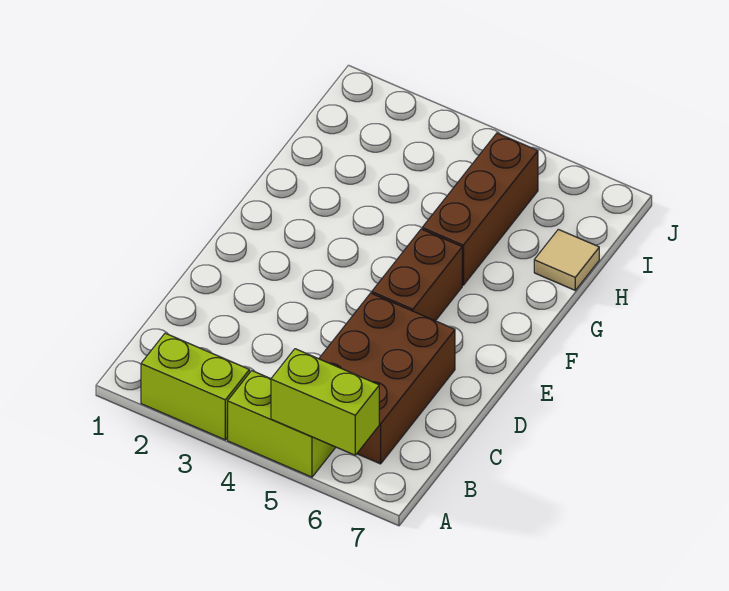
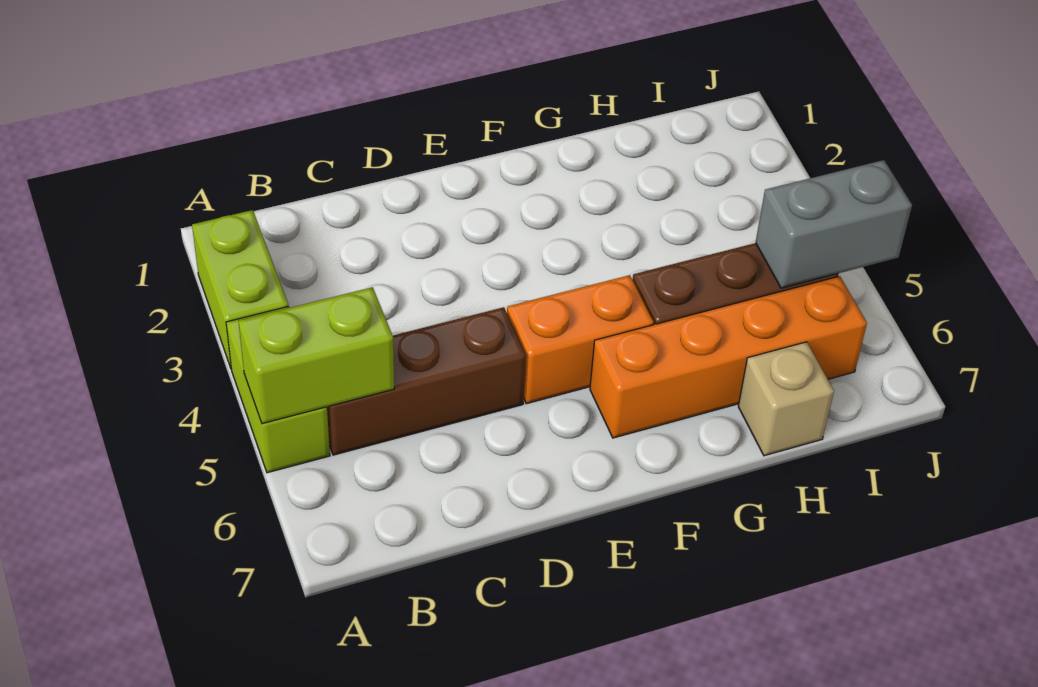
lime 1x2 brick [271,349,379,455] -> lime 1x2 brick turned to [239,287,394,424]
brown 2x3 brick [319,293,455,464] -> brown 1x3 brick [327,307,526,455]
brown 1x2 brick [372,229,462,321] -> orange 1x2 brick [507,275,654,404]
none -> orange 1x4 brick [590,276,867,438]
tan 1x1 tile [534,229,599,290] -> tan 1x1 brick [738,342,834,456]
none -> grey 1x2 brick [756,160,912,288]

